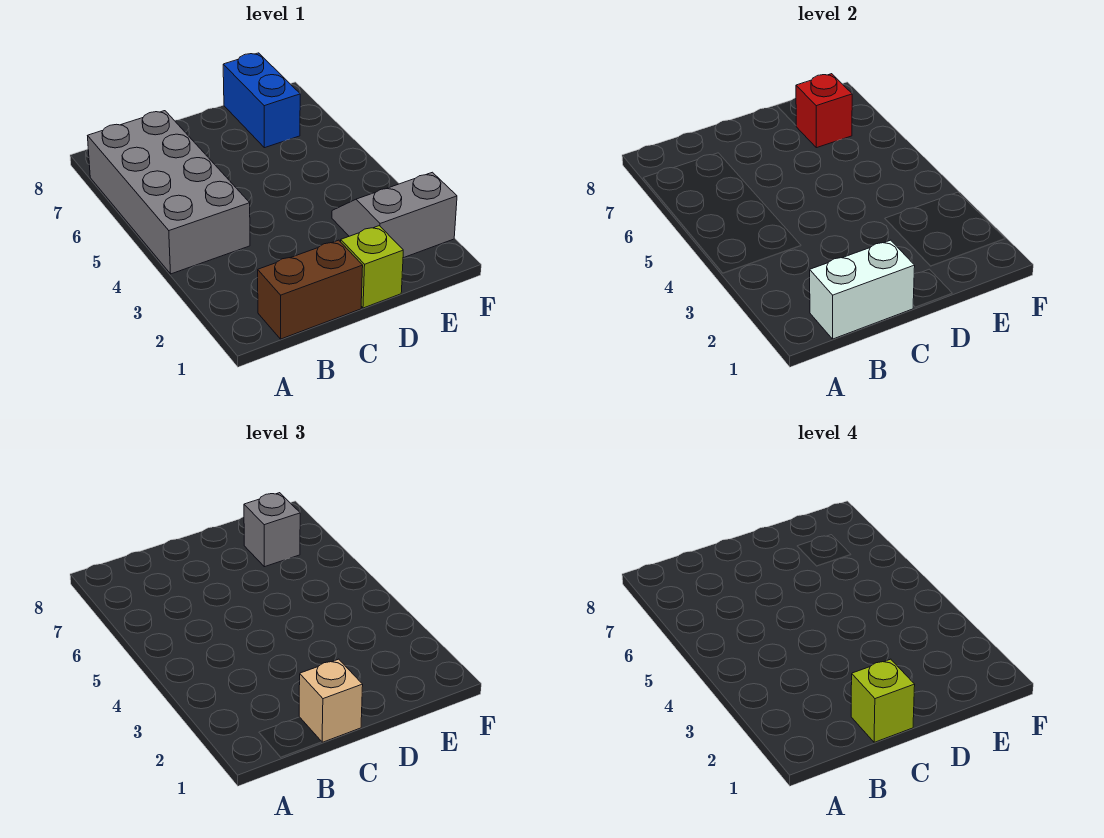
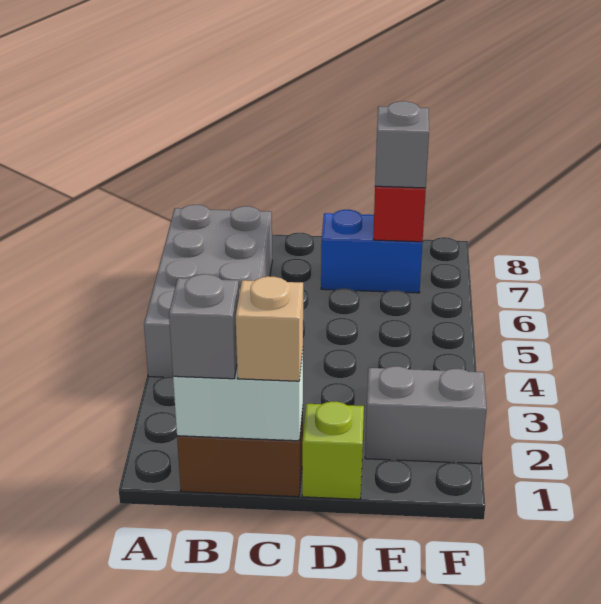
none -> grey 1x1 brick [169,274,239,379]
lime 1x1 brick [851,659,915,742] -> none
blue 1x2 brick [223,53,300,148] -> blue 1x2 brick turned to [321,210,423,293]

